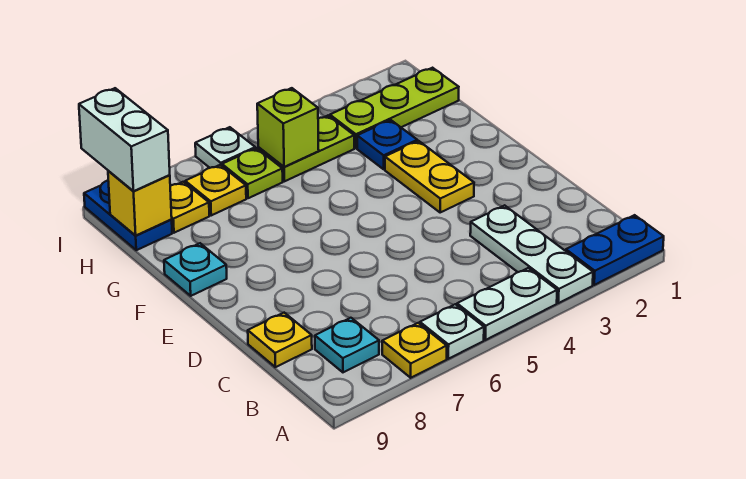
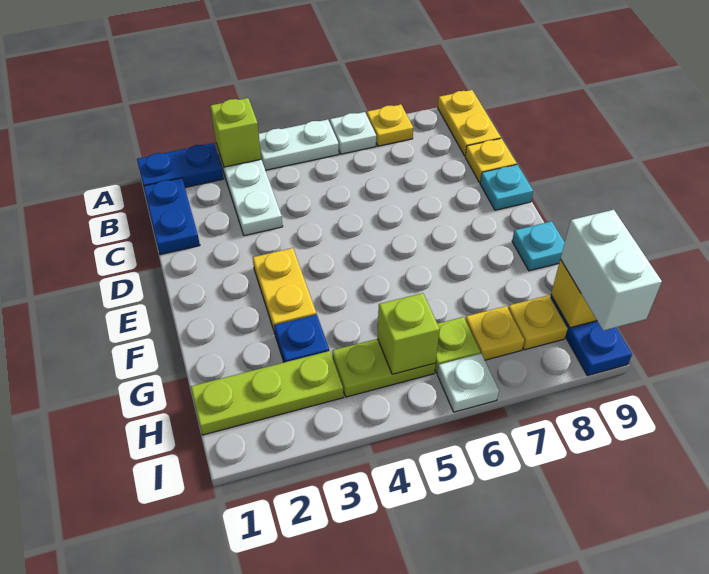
none -> lime 1x1 brick [210,98,261,167]
none -> yellow 1x2 plate [438,90,501,156]
none -> blue 1x2 plate [143,178,200,255]
cyan 1x1 plate [315,318,379,372] -> cyan 1x1 plate moved to [480,165,533,210]

